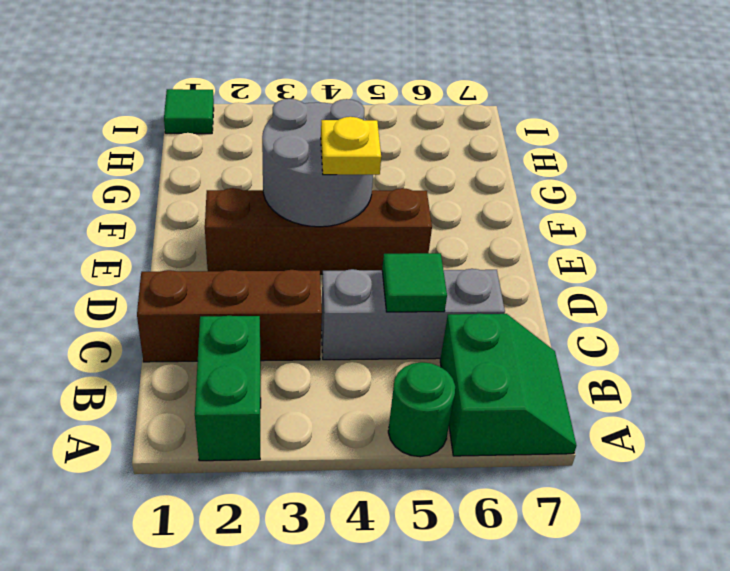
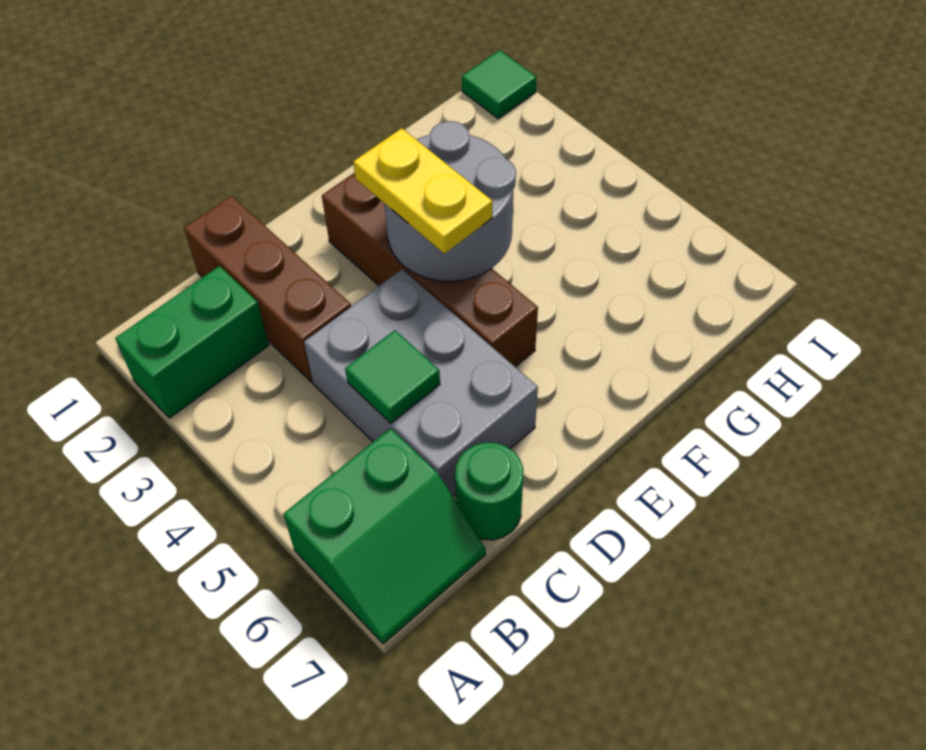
green 1x1 round brick [388,362,455,457] -> green 1x1 round brick moved to [455,443,523,540]
grey 1x3 brick [321,269,505,360] -> grey 2x3 brick [304,269,538,497]
yellow 1x1 plate [321,117,381,175] -> yellow 1x2 plate [353,128,493,254]

